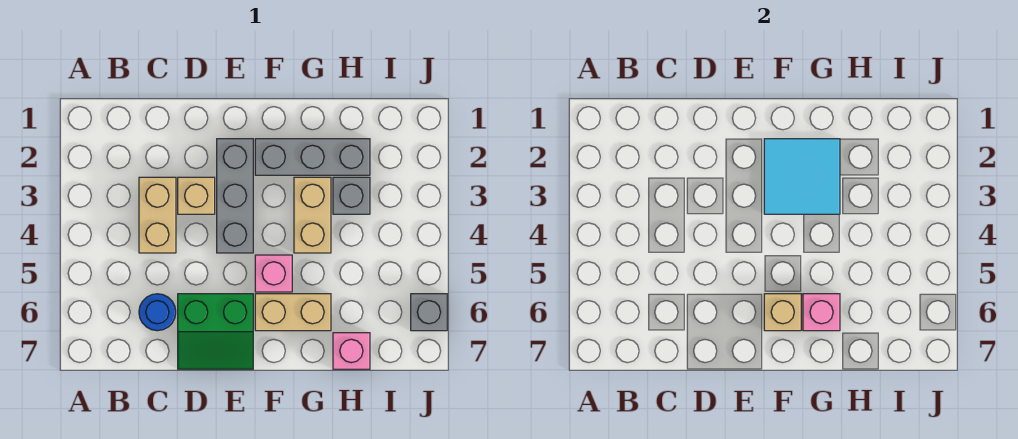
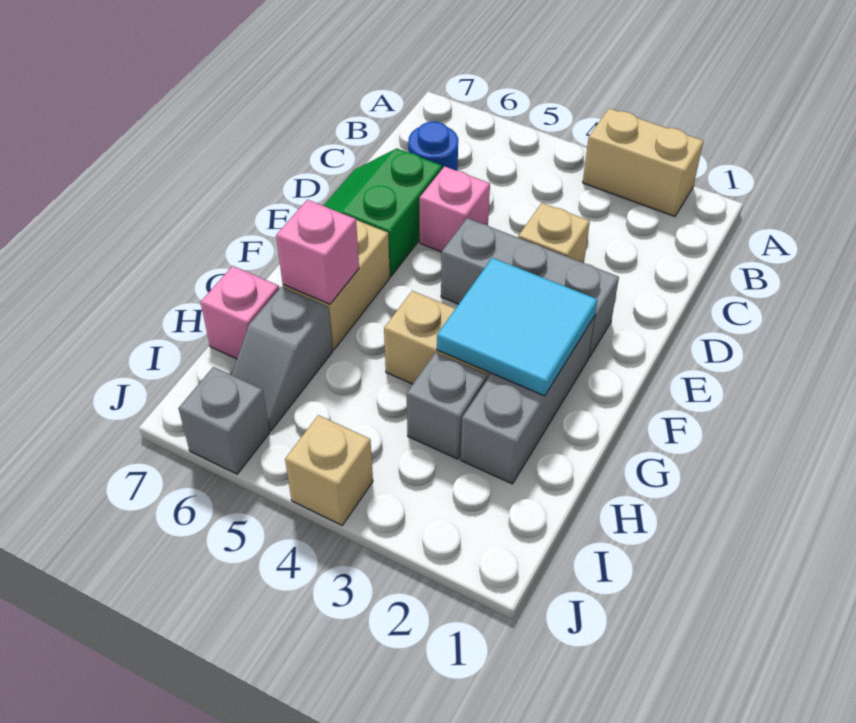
tan 1x2 brick [139,177,176,253] -> tan 1x2 brick moved to [583,108,704,217]
pink 1x1 brick [255,255,292,292] -> pink 1x1 brick moved to [420,166,490,252]
tan 1x1 brick [764,294,801,331] -> tan 1x1 brick moved to [285,415,373,525]
none -> grey 1x2 slope [232,287,333,430]

